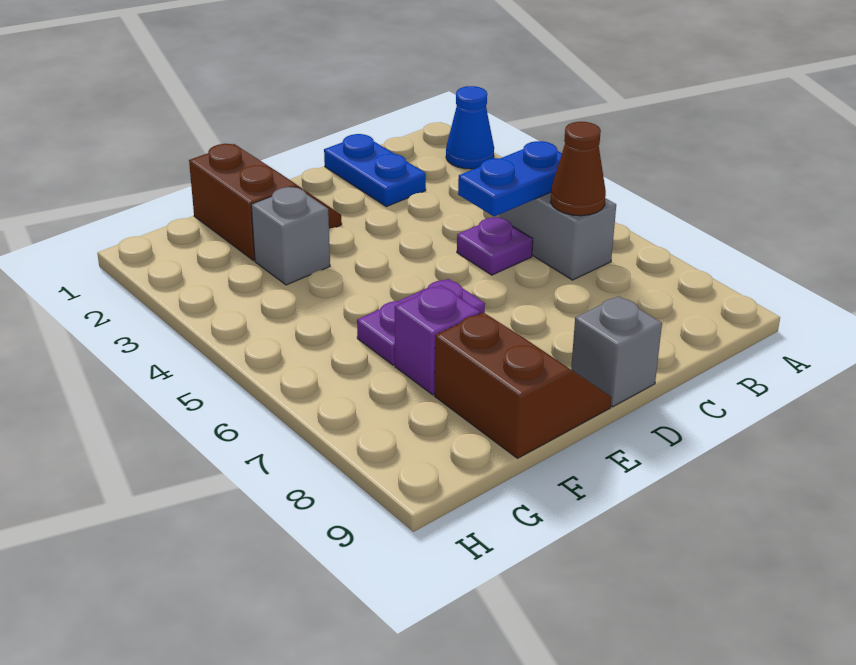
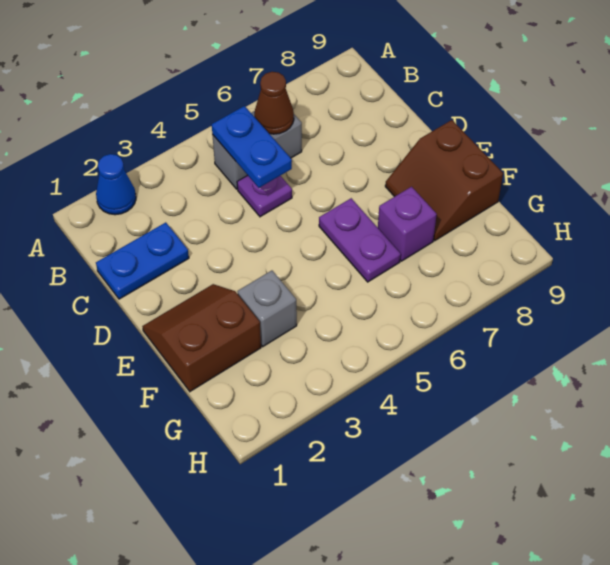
grey 1x1 brick [571,296,662,407] -> none
brown 2x2 slope [434,312,611,458] -> brown 2x2 slope turned to [385,120,503,241]

